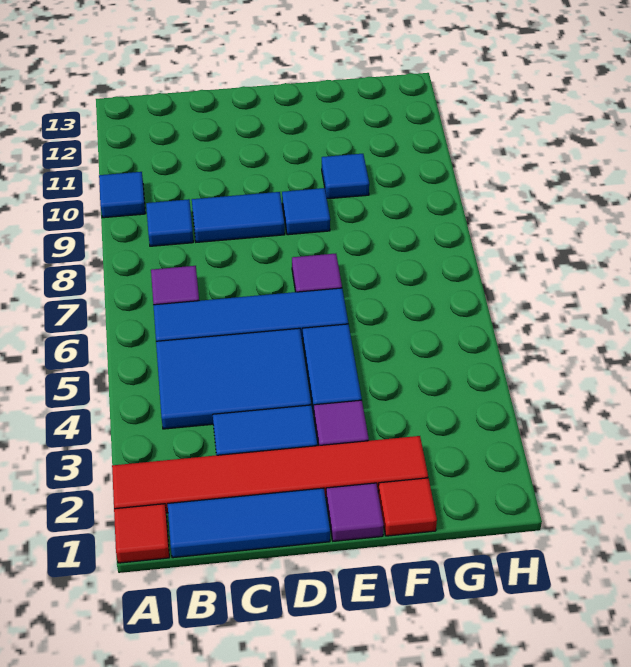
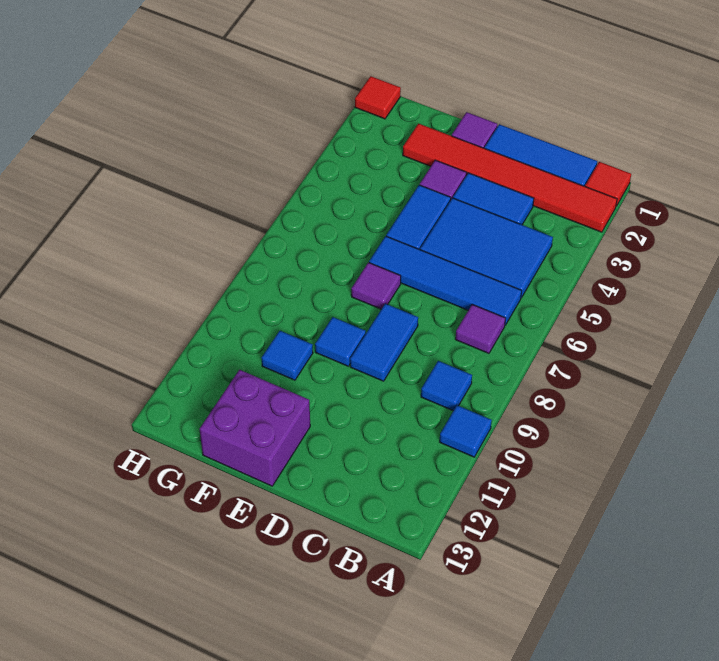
blue 1x2 tile [192,192,285,242] -> blue 1x2 tile turned to [350,304,418,381]
none -> purple 2x2 brick [200,370,310,486]
red 1x1 tile [378,478,437,536] -> red 1x1 tile moved to [355,76,401,119]

